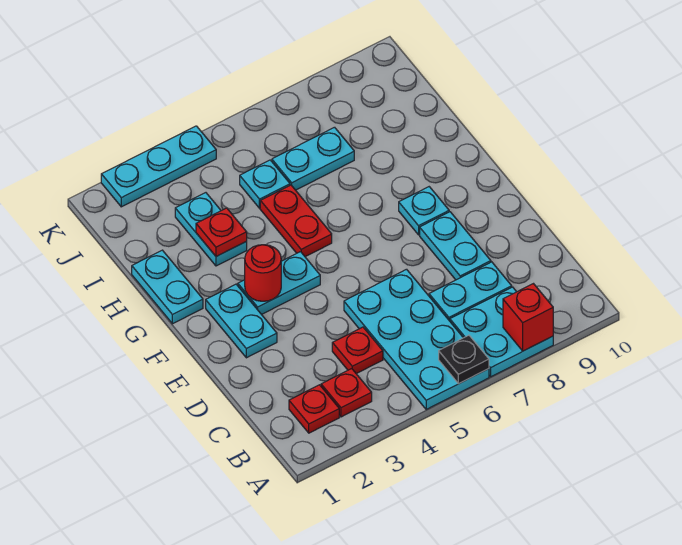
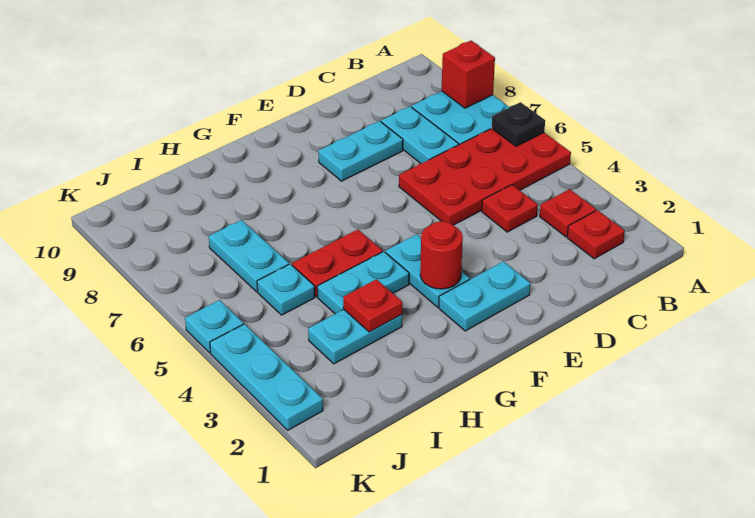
cyan 2x4 plate [344,269,489,409] -> red 2x4 plate [399,129,571,225]
cyan 1x1 plate [399,187,449,235] -> cyan 1x1 plate moved to [185,300,243,353]
cyan 1x2 plate [132,250,203,324] -> cyan 1x2 plate moved to [317,251,409,314]

